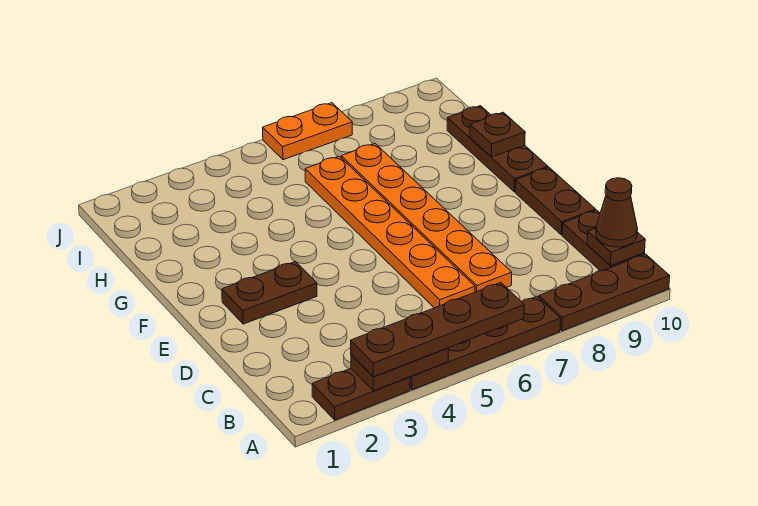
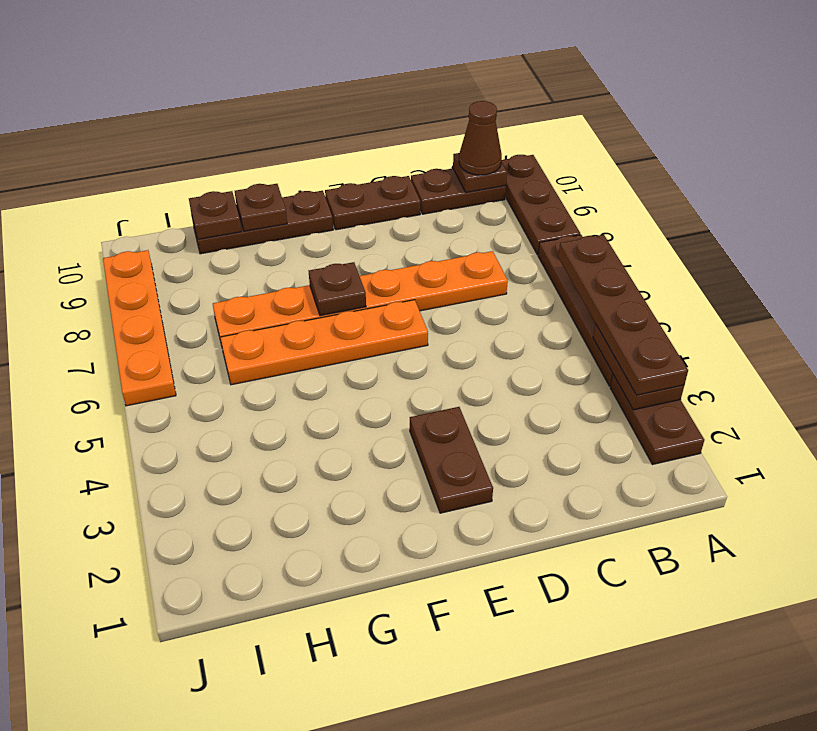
orange 1x6 plate [305,156,475,308] -> orange 1x4 plate [220,300,428,385]
none -> brown 1x1 plate [309,262,366,316]
none -> brown 1x1 plate [189,191,242,240]
orange 1x2 plate [263,103,352,160] -> orange 1x4 plate [103,250,176,406]

